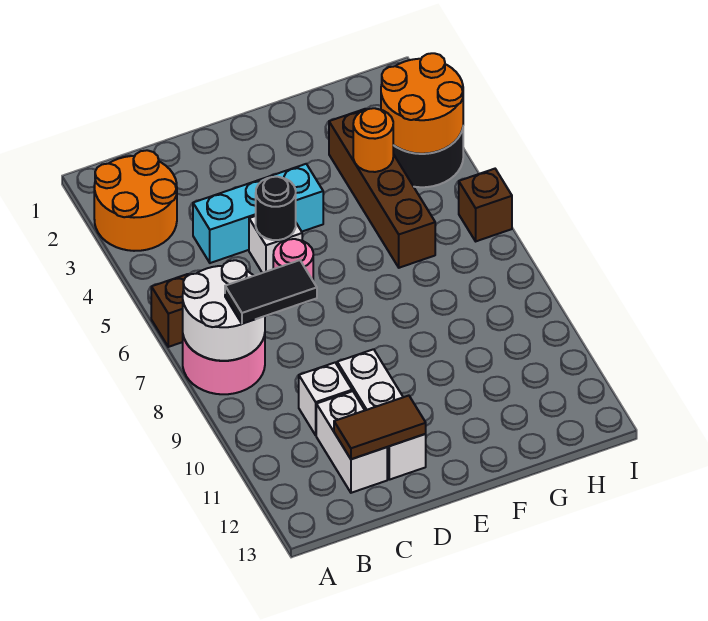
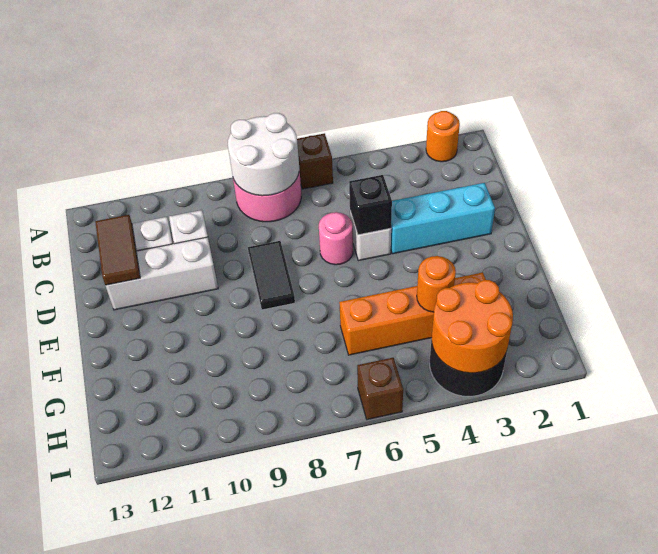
orange 2x2 round brick [94,150,177,251] -> orange 1x1 round brick [426,111,460,162]
black 1x2 tile [225,260,317,324] -> black 1x2 tile moved to [248,241,295,310]
cyan 1x3 brick [193,164,323,263] -> cyan 1x3 brick turned to [391,183,495,254]
black 1x1 round brick [256,177,296,240] -> black 1x1 brick [349,175,392,235]
brown 1x4 brick [329,109,435,268] -> orange 1x4 brick [339,272,486,355]

